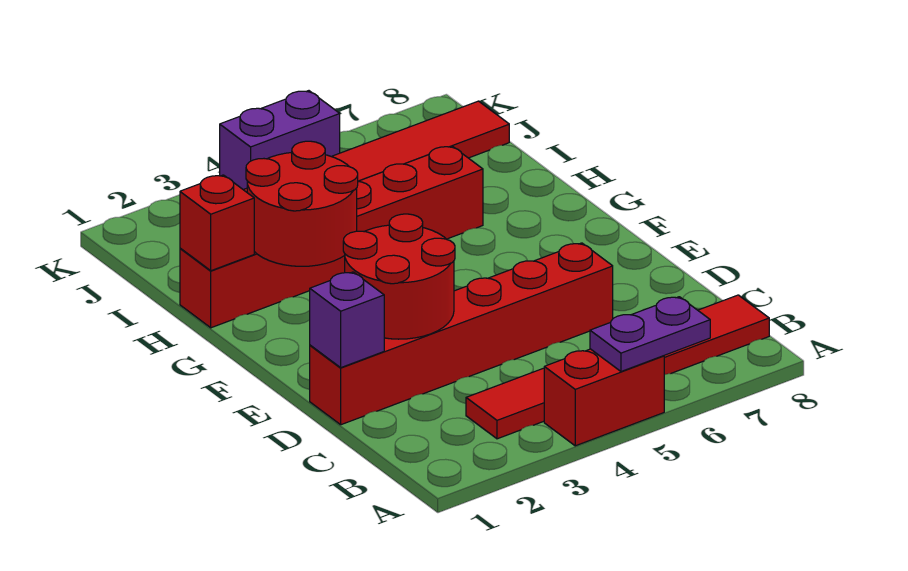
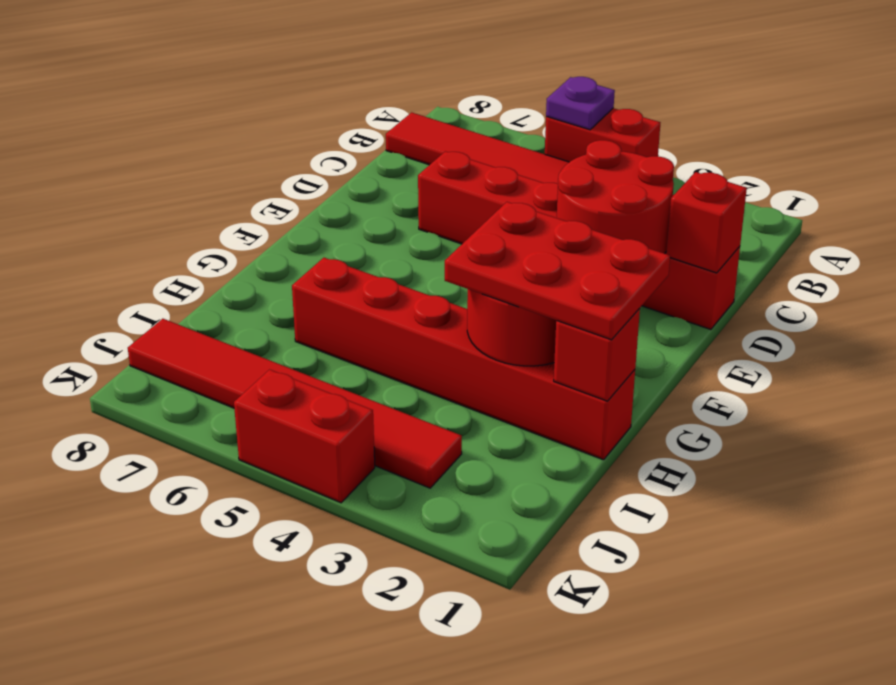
purple 1x2 plate [590,297,710,371] -> purple 1x1 plate [546,77,615,130]
purple 1x1 brick [310,272,384,368] -> red 1x1 brick [666,172,747,273]
none -> red 2x3 plate [445,202,670,340]
purple 1x2 brick [220,91,340,190] -> red 1x2 brick [234,369,375,503]

